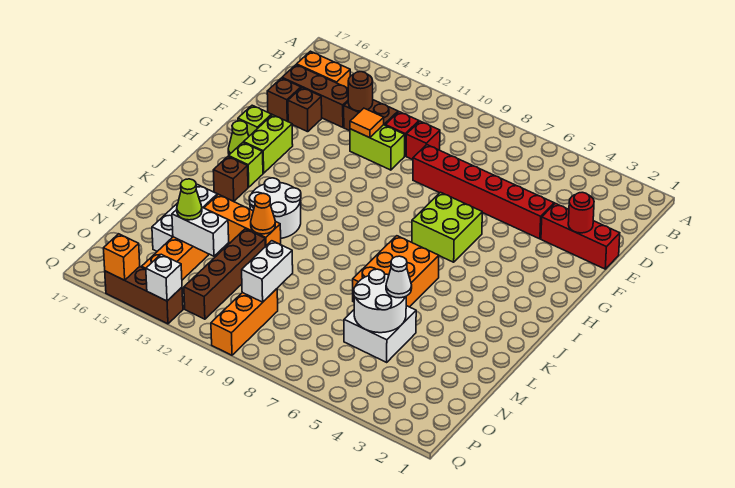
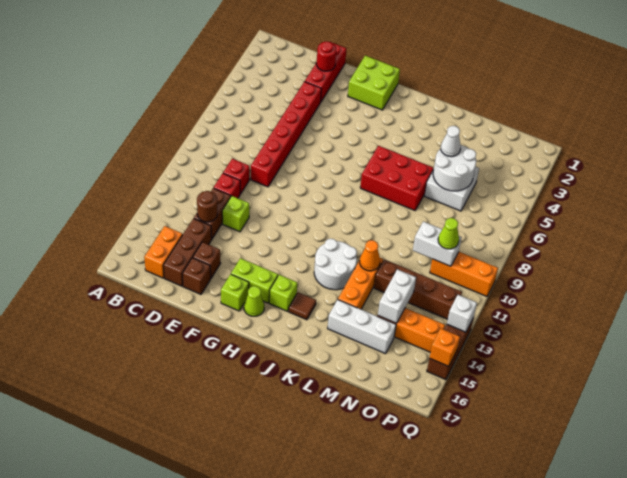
lime 1x2 brick [350,125,405,170] -> lime 1x1 brick [222,196,249,232]
orange 1x1 tile [350,108,384,138] -> none
lime 2x2 brick [412,192,482,262] -> lime 2x2 brick moved to [348,56,400,110]
orange 2x3 brick [353,236,439,307] -> red 2x3 brick [360,146,433,210]
brown 1x1 brick [213,156,248,202] -> brown 1x1 tile [289,292,316,320]
lime 1x1 cone [177,179,202,220] -> lime 1x1 cone moved to [438,218,459,249]

